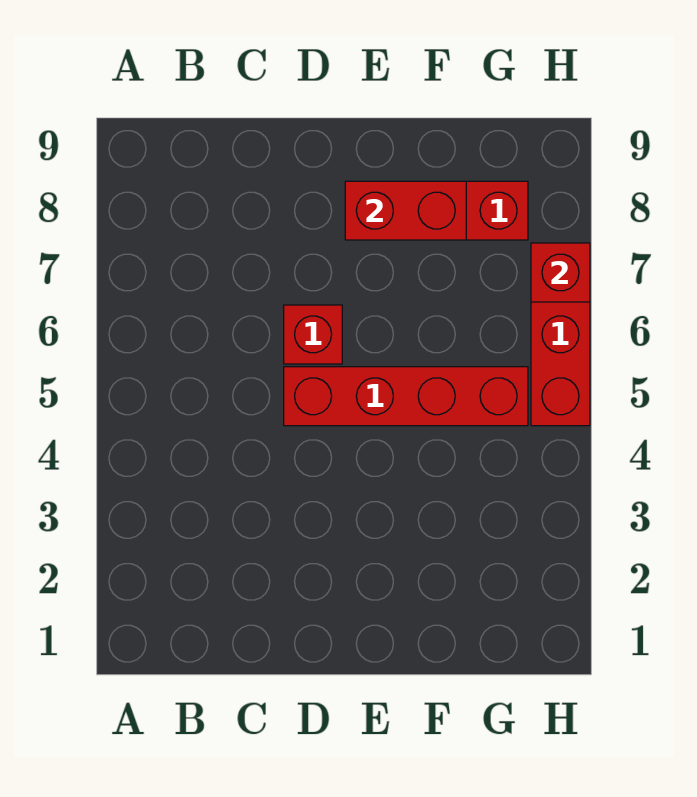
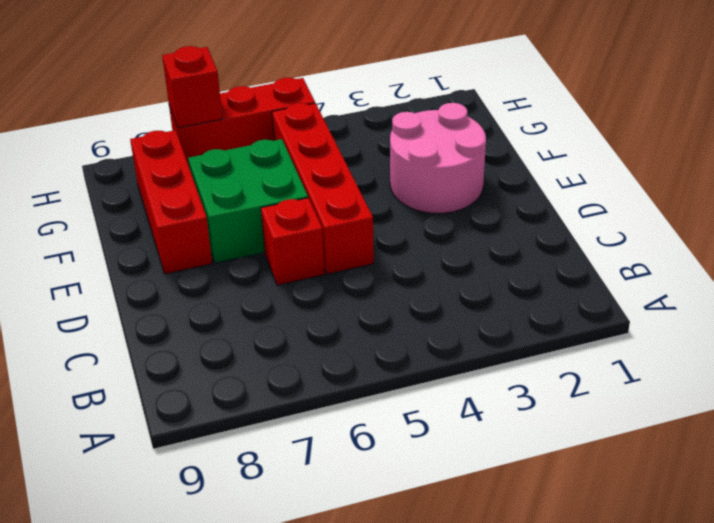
none -> pink 2x2 round brick [390,103,486,213]
none -> green 2x2 brick [188,139,308,263]
red 1x2 brick [345,181,466,240] -> none

